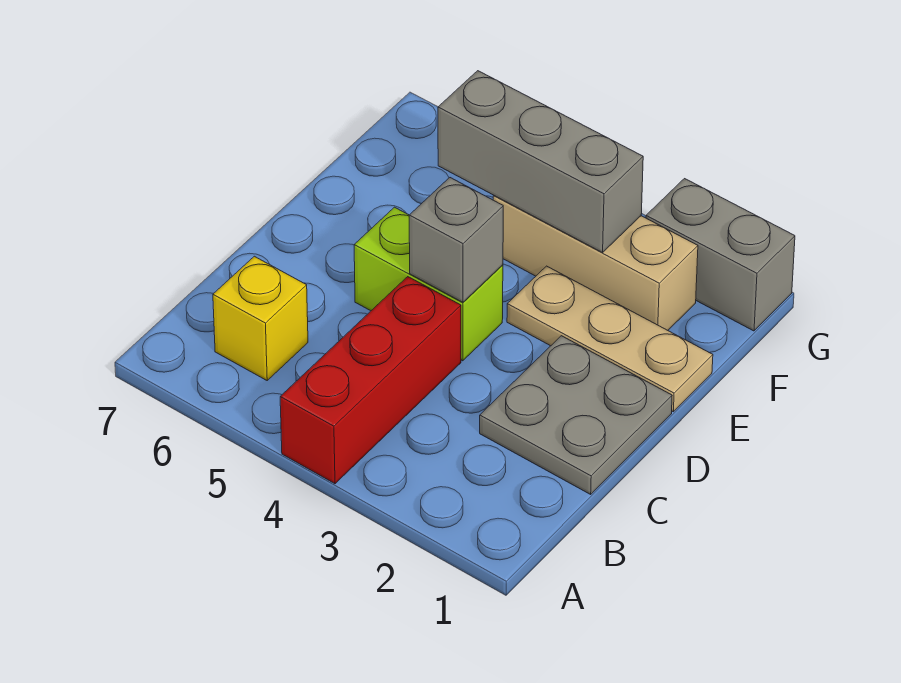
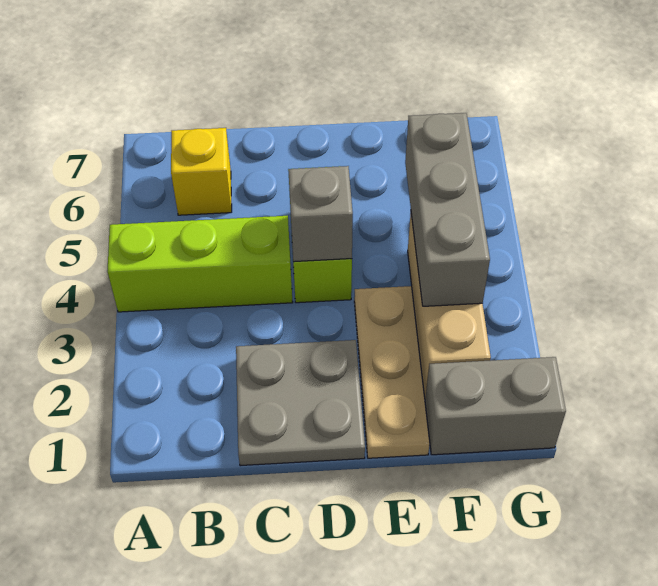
red 1x3 brick [280,277,461,484] -> lime 1x3 brick [107,216,293,312]
grey 1x2 brick [646,179,795,331] -> grey 1x2 brick turned to [425,357,566,455]

